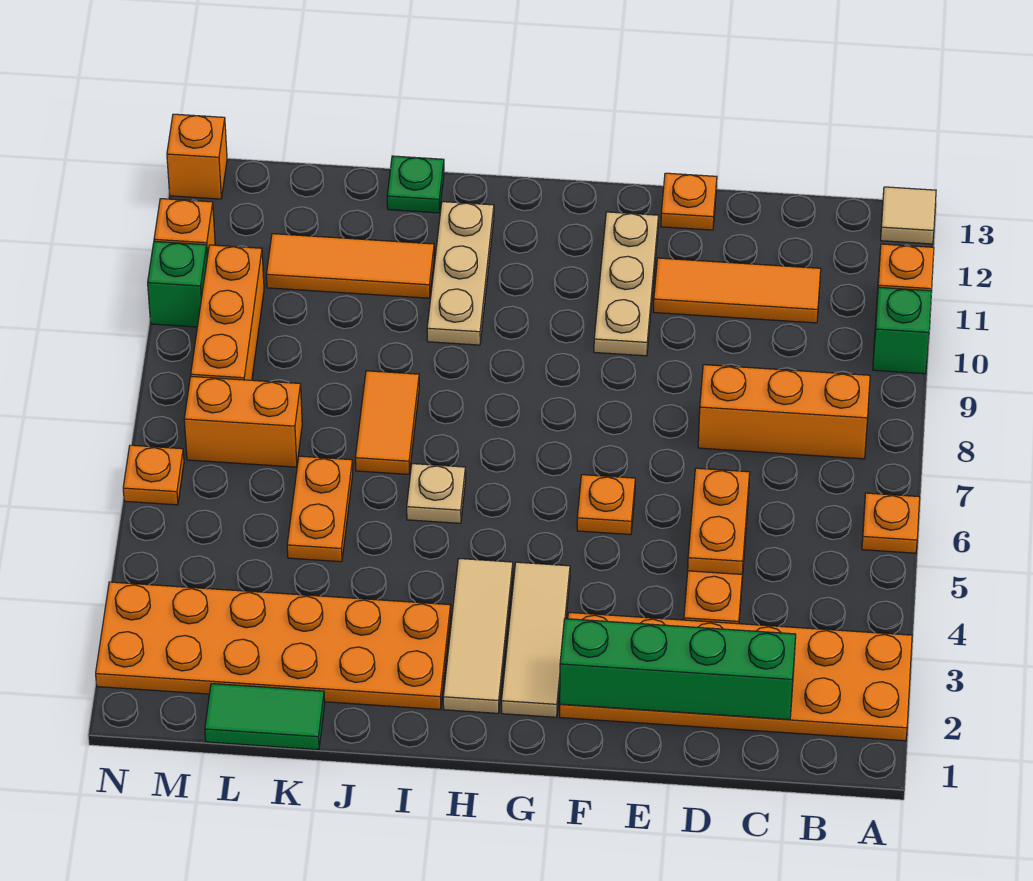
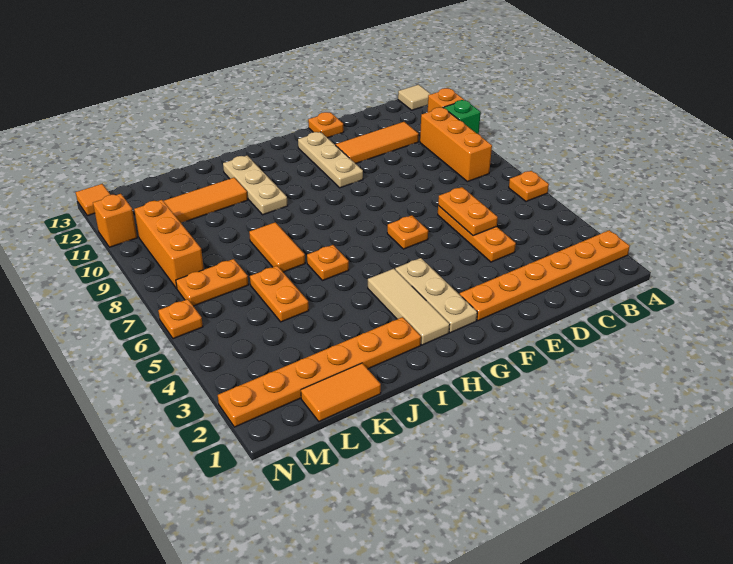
orange 2x6 plate [560,612,912,741] -> orange 1x6 plate [460,230,630,321]
orange 1x3 brick [698,365,870,459] -> orange 1x3 brick turned to [420,107,492,182]
green 1x4 brick [560,619,796,720] -> none
tan 1x3 tile [502,562,570,717] -> tan 1x3 plate [395,258,477,333]
orange 2x6 plate [96,582,451,710] -> orange 1x6 plate [218,317,421,427]
tan 1x1 plate [407,464,466,523] -> orange 1x1 plate [307,245,349,281]
green 1x1 plate [387,156,444,213] -> none
green 1x2 tile [205,684,325,750] -> orange 1x2 tile [301,363,381,421]
orange 1x2 brick [184,376,302,467] -> orange 1x2 plate [176,259,248,306]
green 1x1 brick [148,241,207,327] -> none
orange 1x1 brick [167,114,227,199] -> orange 1x1 tile [76,184,110,216]

